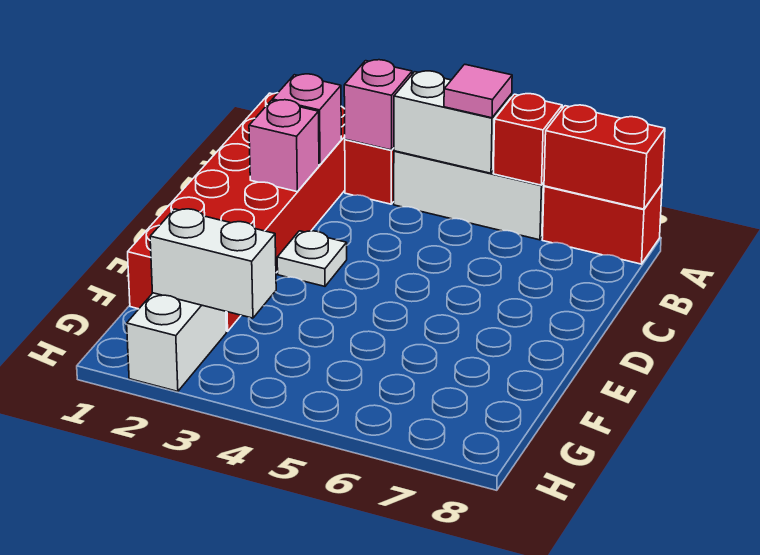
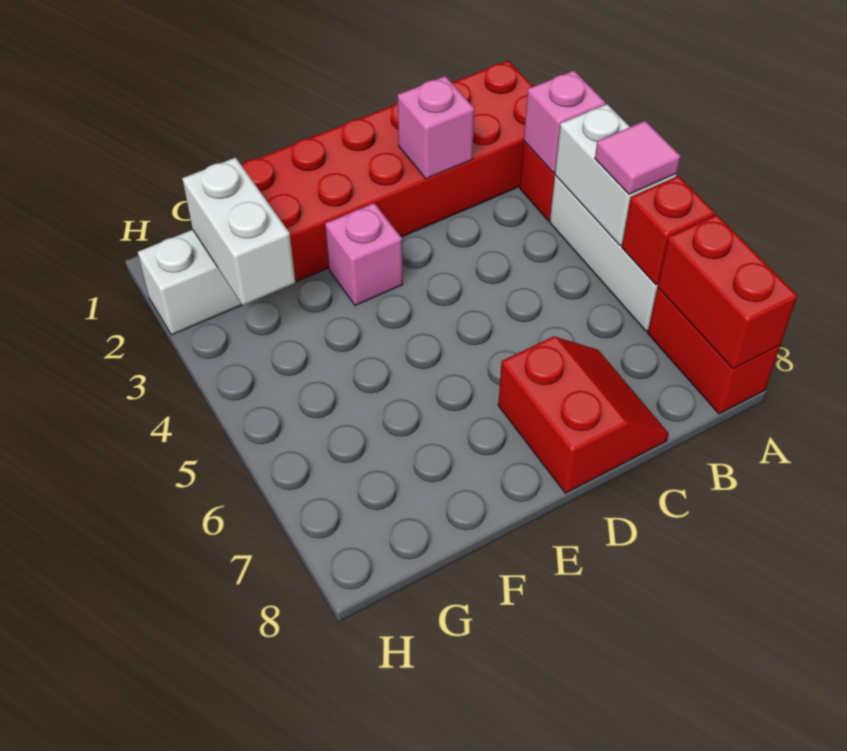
pink 1x1 brick [272,74,341,165] -> pink 1x1 brick moved to [325,203,403,306]
none -> red 2x2 slope [498,336,669,493]
white 1x1 plate [277,231,347,286] -> none

